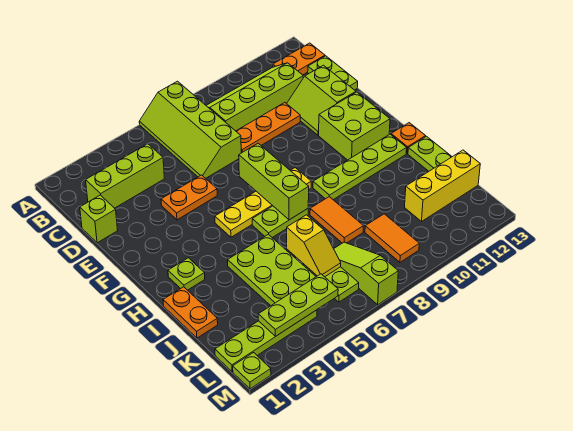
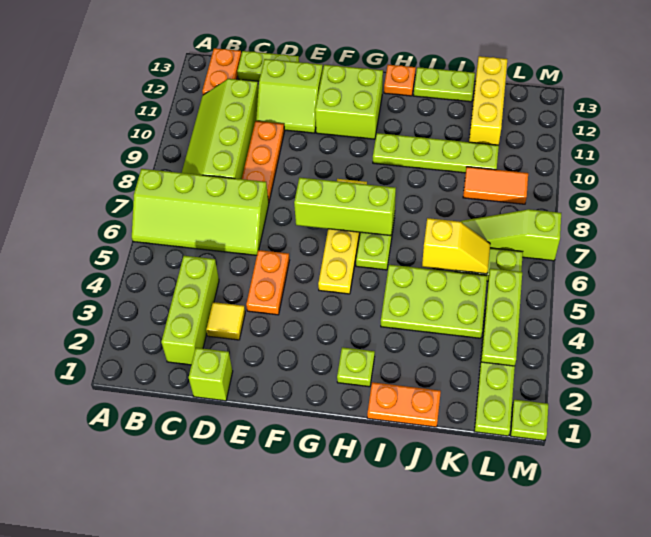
none -> yellow 1x1 tile [206,302,245,340]
lime 1x4 plate [313,134,407,200] -> lime 1x4 plate turned to [373,133,499,173]
orange 1x2 tile [310,197,363,243] -> none

